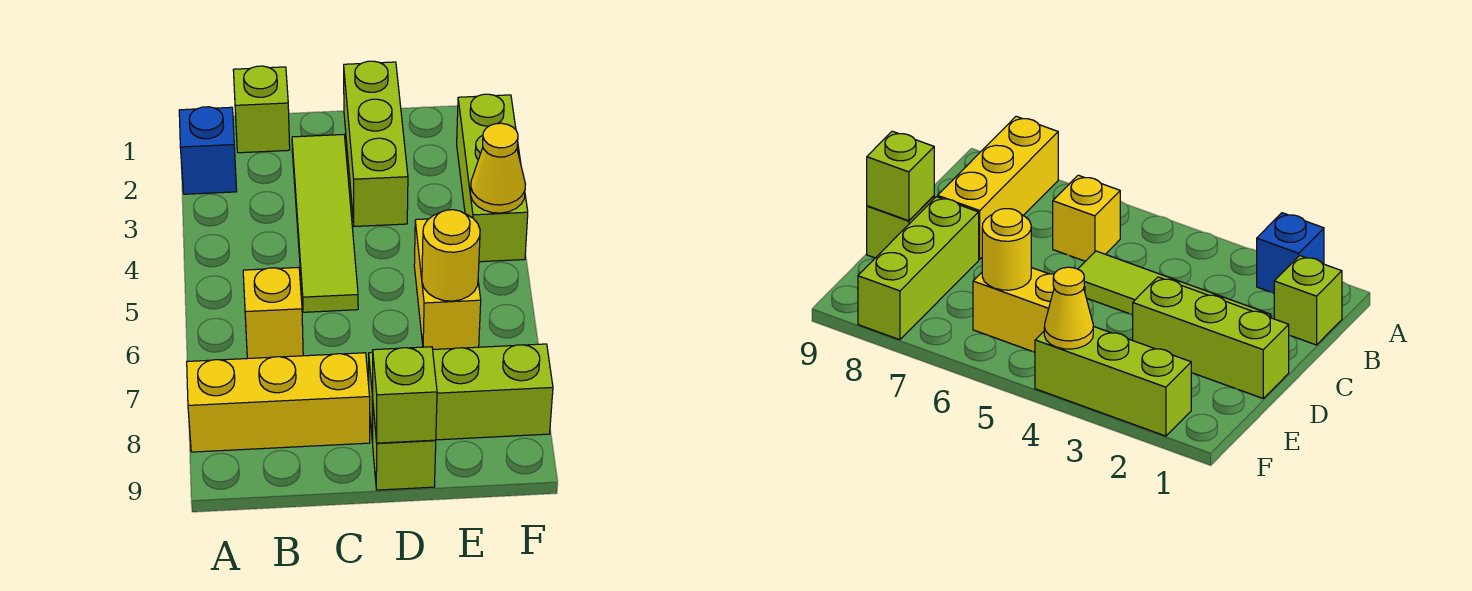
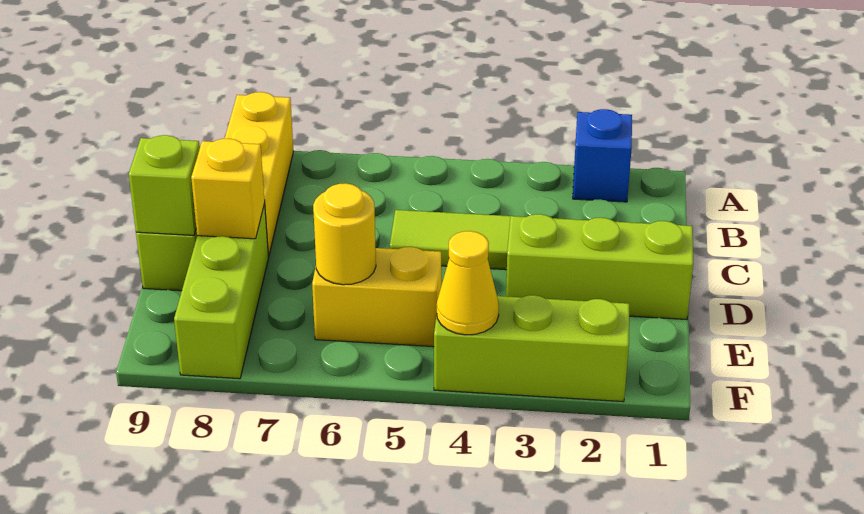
lime 1x1 brick [233,66,290,153] -> none
yellow 1x1 brick [243,267,303,359] -> yellow 1x1 brick moved to [191,138,265,239]

